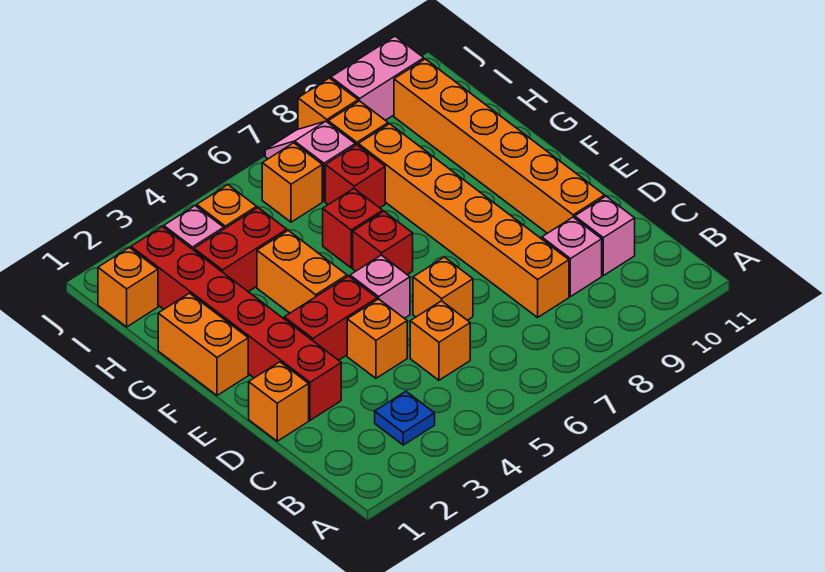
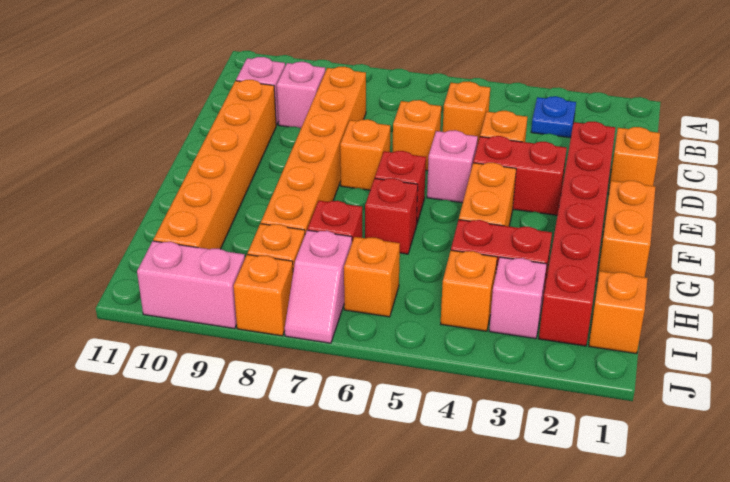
none -> orange 1x1 brick [340,119,390,190]

